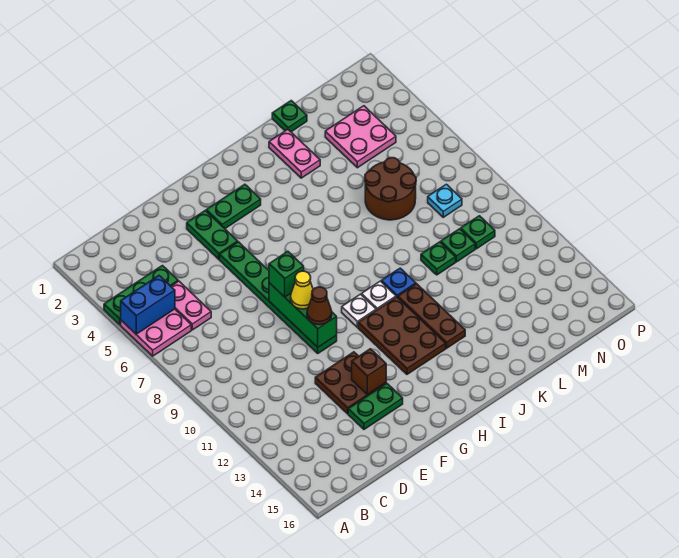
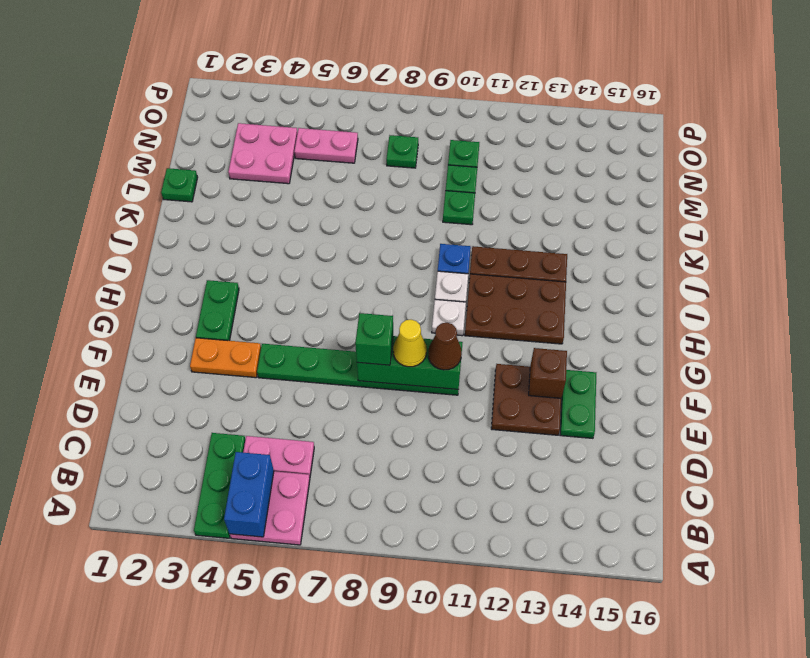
green 1x2 plate [187,210,238,259] -> orange 1x2 plate [190,338,261,378]
pink 1x2 plate [269,129,320,178] -> pink 1x2 plate moved to [294,128,358,163]
brown 2x2 round brick [365,158,416,220] -> none
cyan 1x1 plate [428,184,462,217] -> green 1x1 plate [386,135,418,168]

